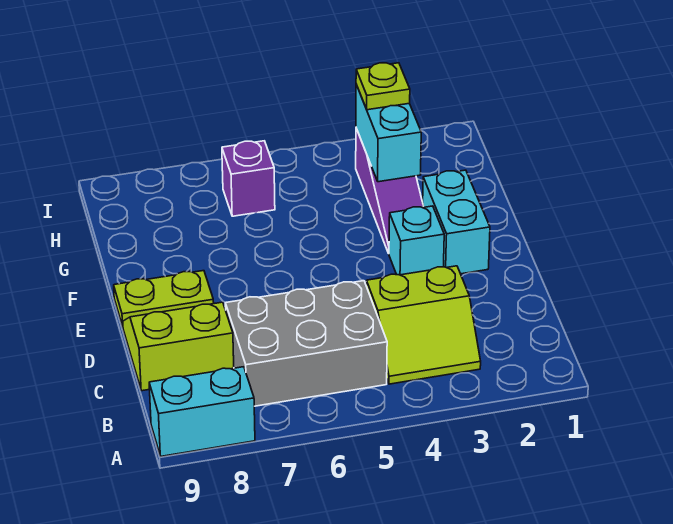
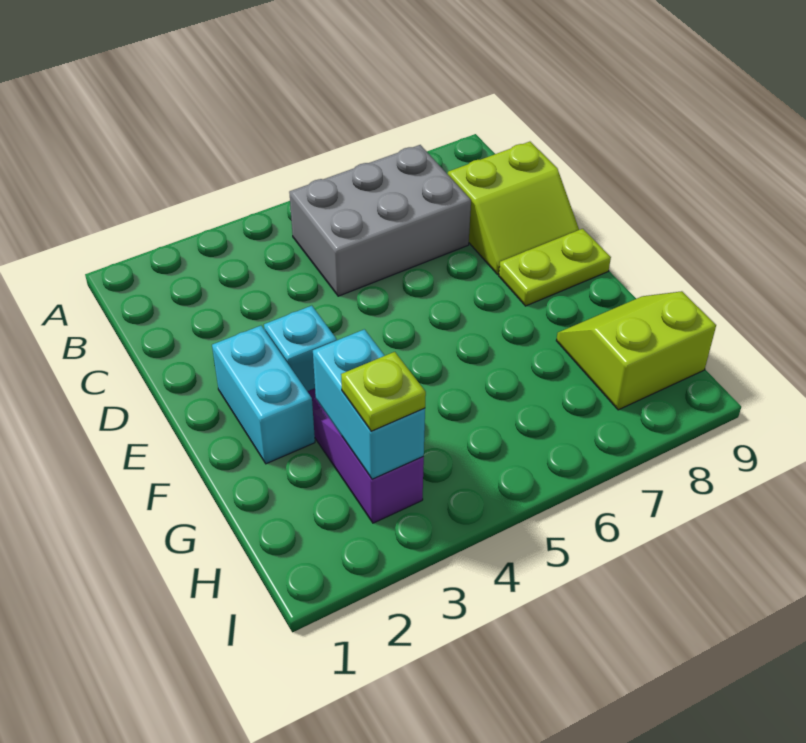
cyan 1x2 brick [149,367,255,456] -> none
lime 2x2 slope [366,266,481,384] -> lime 2x2 slope moved to [556,291,716,410]
purple 1x1 brick [222,141,275,216] -> none

